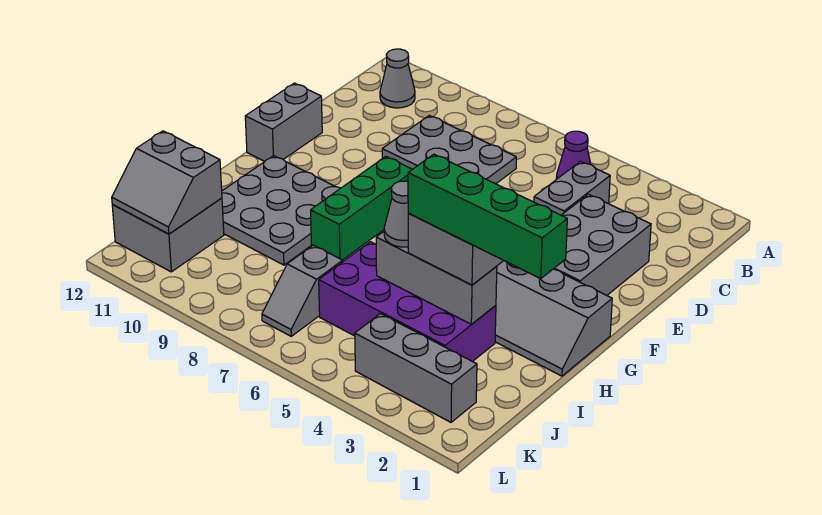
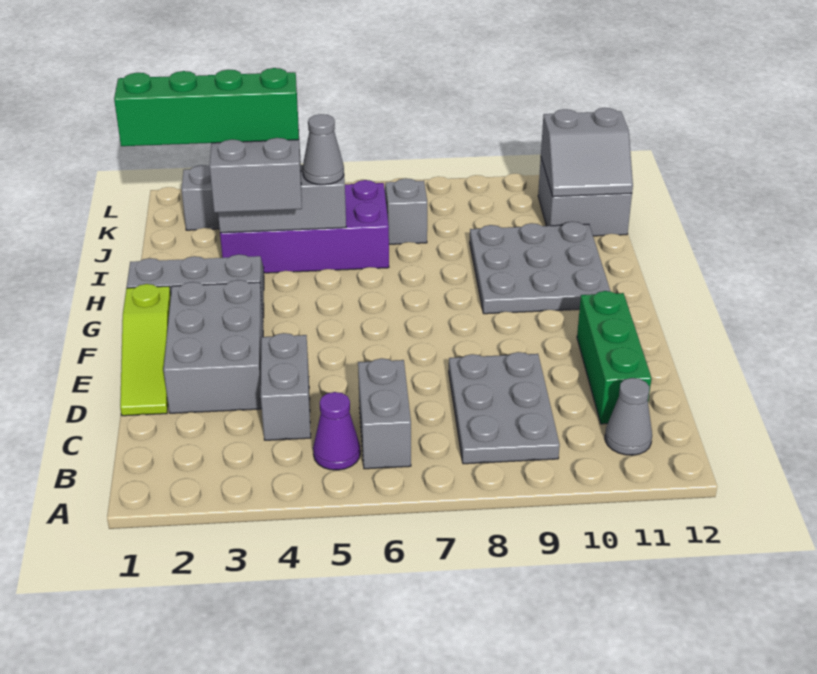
grey 2x3 plate [382,116,516,184] -> grey 2x3 plate turned to [449,352,560,464]
none -> lime 1x3 slope [120,284,171,416]
grey 1x2 brick [245,83,322,162] -> grey 1x2 brick moved to [358,358,411,469]
green 1x3 brick [311,157,412,260] -> green 1x3 brick moved to [577,291,652,424]
grey 2x2 slope [112,131,222,234] -> grey 2x2 slope turned to [541,108,633,197]

